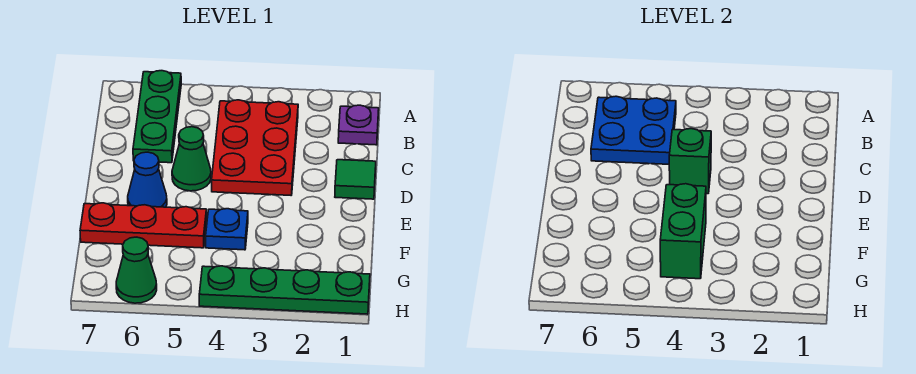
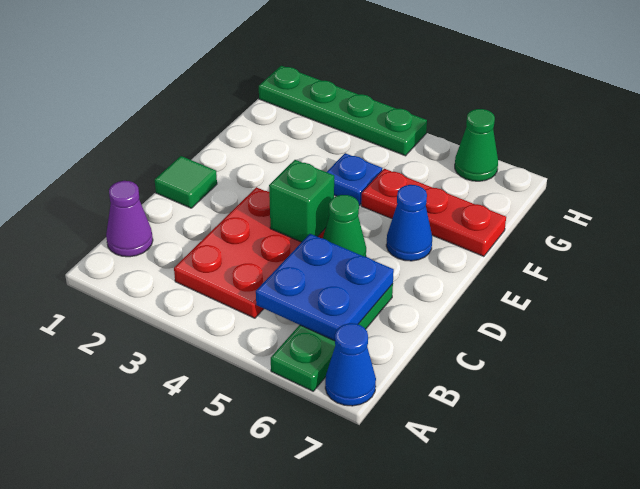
none -> blue 1x1 cone [325,323,376,406]
purple 1x1 plate [338,105,379,145] -> purple 1x1 cone [106,181,153,257]
green 1x2 brick [660,184,706,279] -> none

